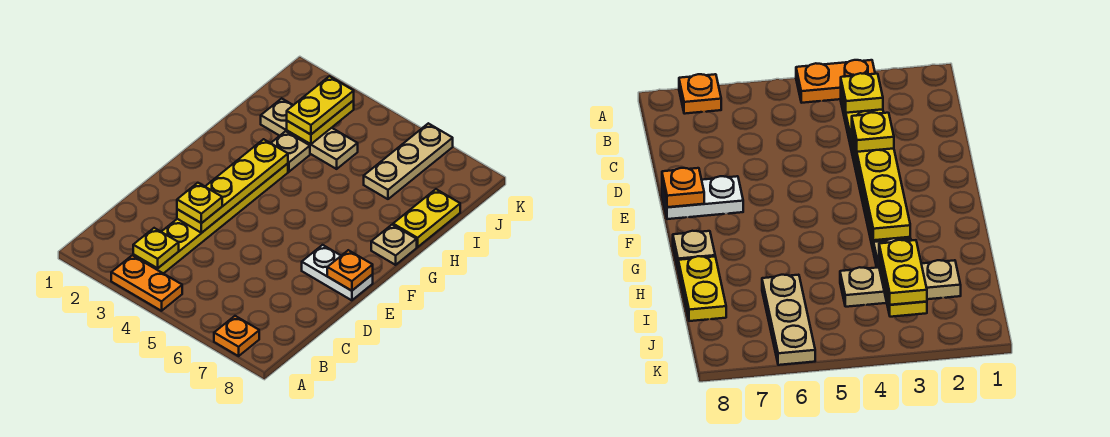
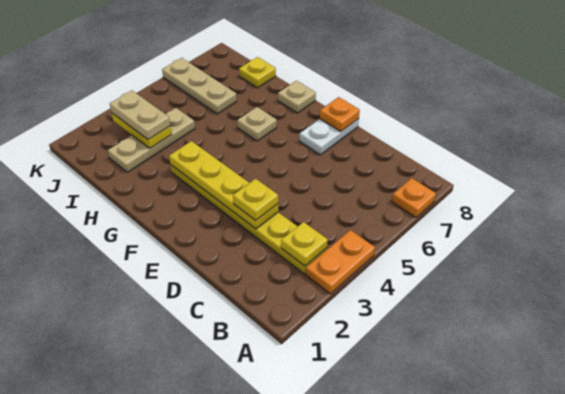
tan 1x1 plate [271,131,310,172] -> tan 1x1 plate moved to [237,107,277,141]
yellow 1x2 plate [393,189,460,247] -> yellow 1x1 plate [239,57,276,88]
yellow 1x2 plate [287,76,354,134] -> tan 1x2 plate [110,90,170,140]

